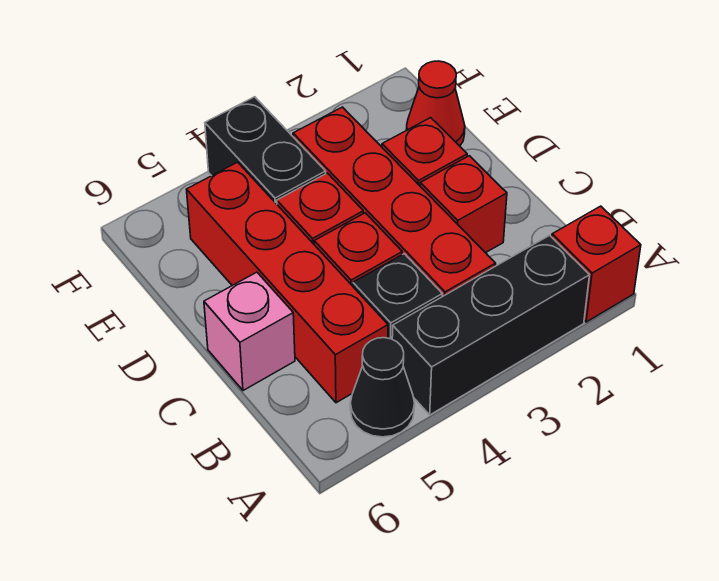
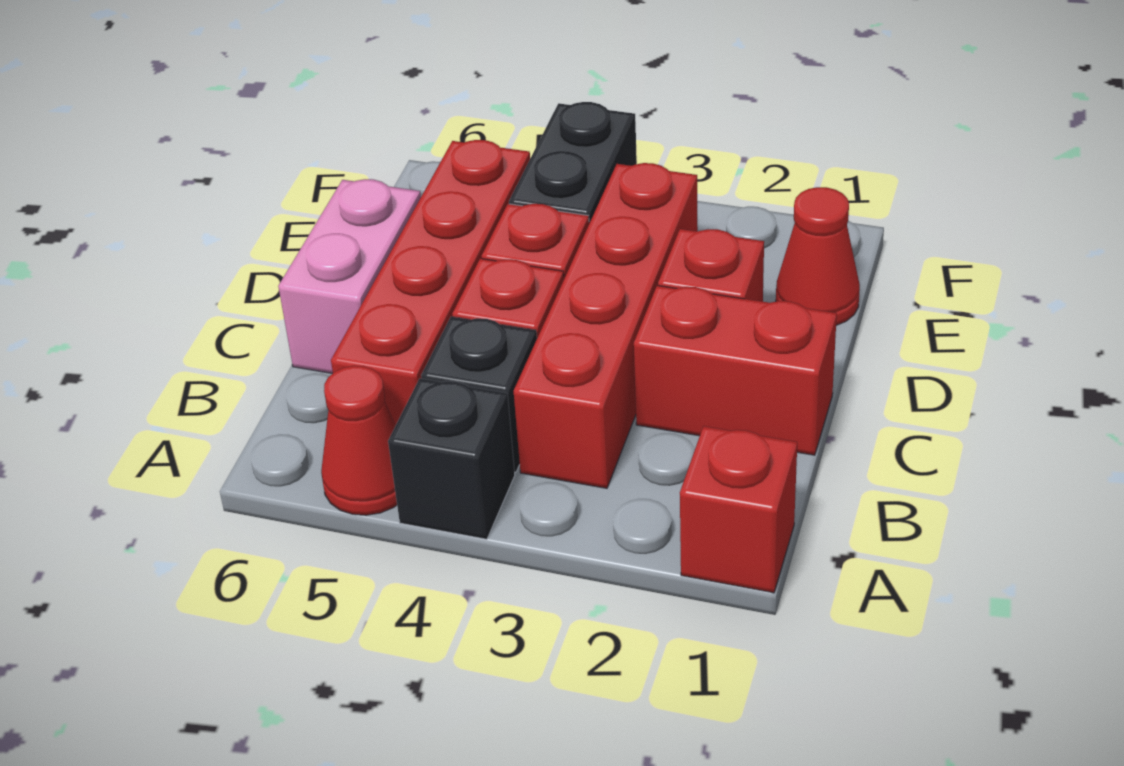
black 1x3 brick [392,235,589,415] -> black 1x1 brick [388,378,515,539]
black 1x1 cone [350,338,415,437] -> red 1x1 cone [321,366,397,515]
red 1x1 brick [420,156,507,253] -> red 1x2 brick [634,286,837,455]
pink 1x1 brick [204,272,295,391] -> pink 1x2 brick [278,179,421,374]

